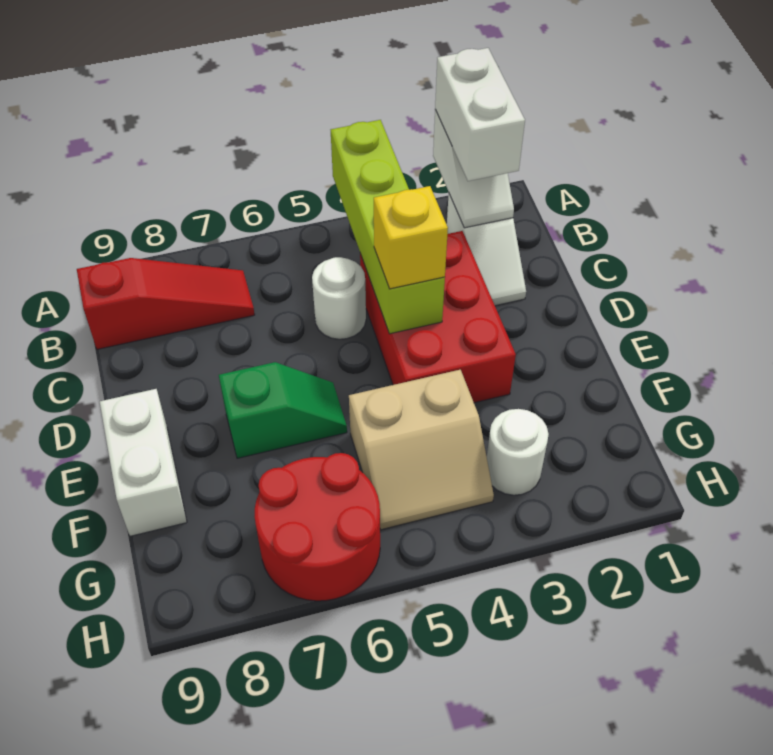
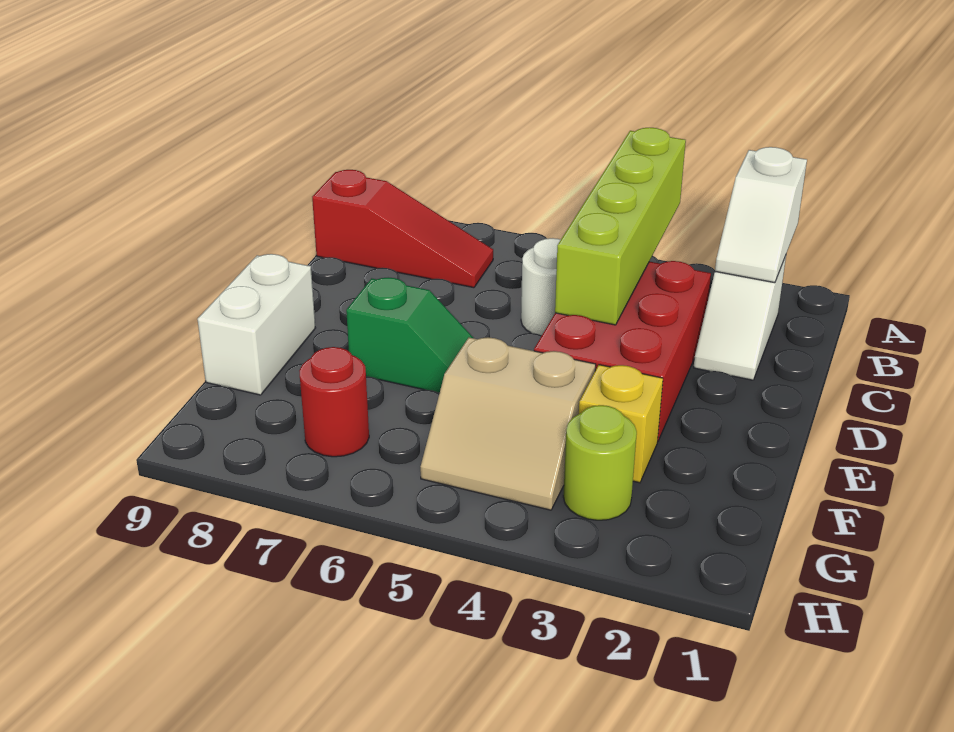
white 1x2 brick [435,48,525,181] -> none
yellow 1x1 brick [374,186,448,289] -> yellow 1x1 brick moved to [579,365,663,483]
white 1x1 round brick [487,409,549,495] -> lime 1x1 round brick [563,405,637,520]
red 2x2 round brick [255,453,380,601] -> red 1x1 round brick [299,347,369,457]

